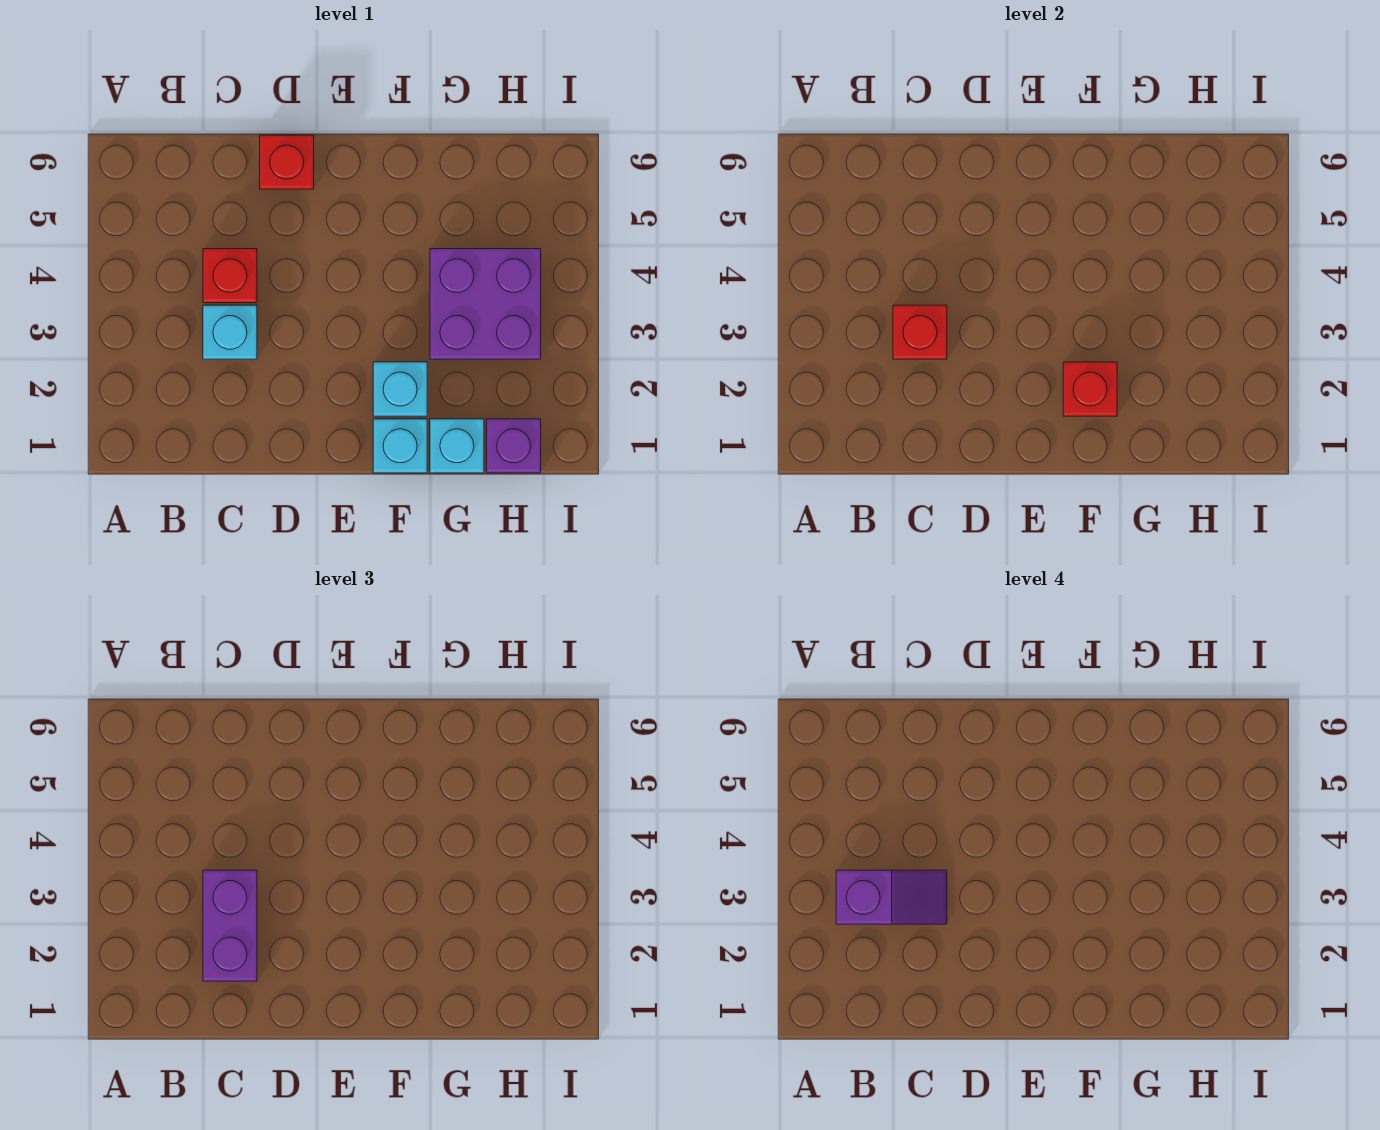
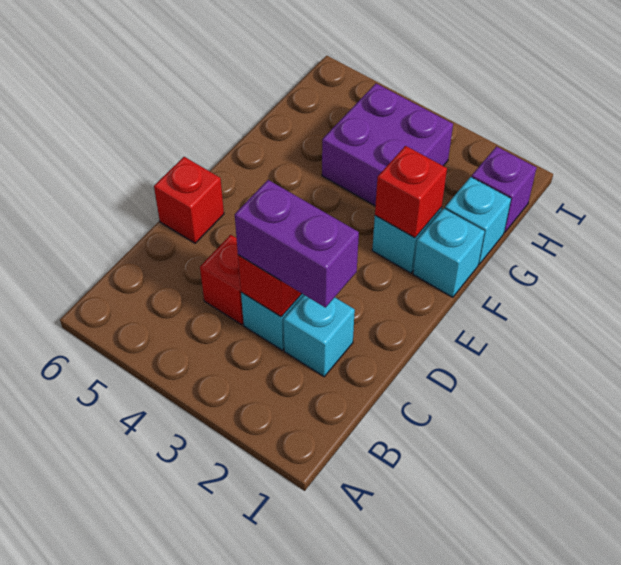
purple 1x2 slope [836,870,947,924] -> none
none -> cyan 1x1 brick [283,295,355,377]

